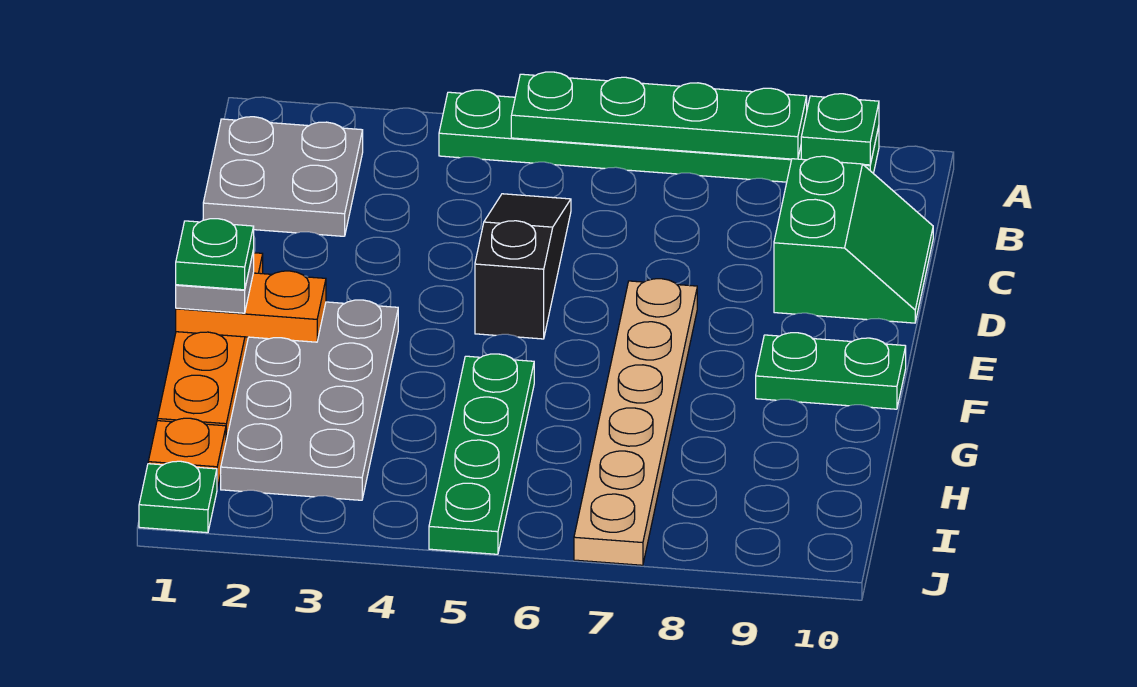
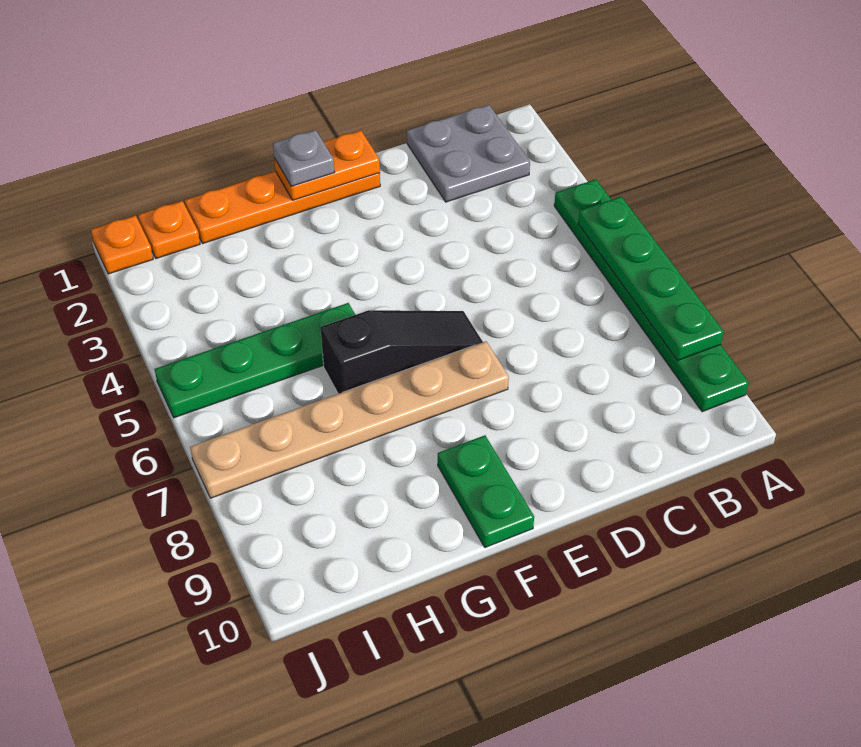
green 1x1 plate [801,94,879,165] -> none
black 1x3 slope [475,194,571,339] -> black 1x3 slope moved to [321,310,483,394]
green 2x2 slope [774,156,933,323] -> none
orange 1x2 plate [176,271,326,342] -> orange 1x2 plate turned to [274,131,380,200]
green 1x1 plate [176,219,254,290] -> none
grey 2x4 plate [221,300,398,500] -> none
green 1x1 plate [139,461,217,533] -> orange 1x1 plate [91,215,153,274]

